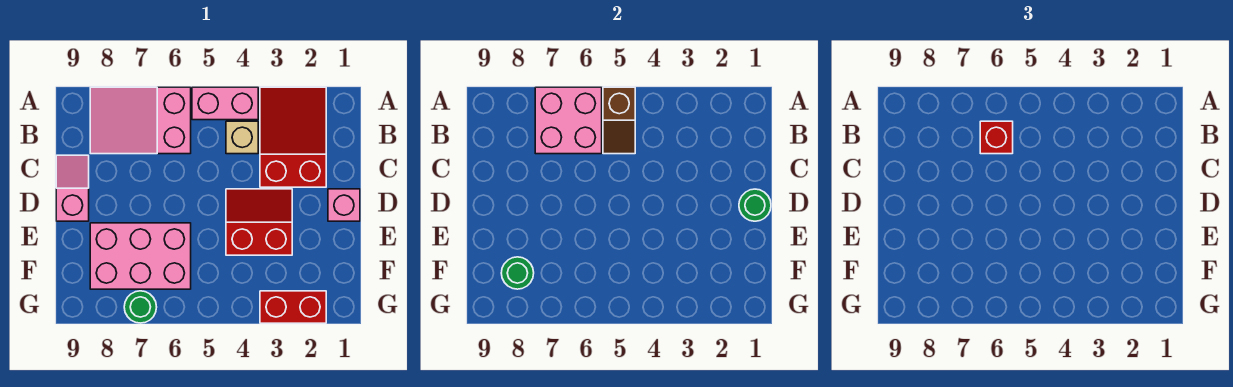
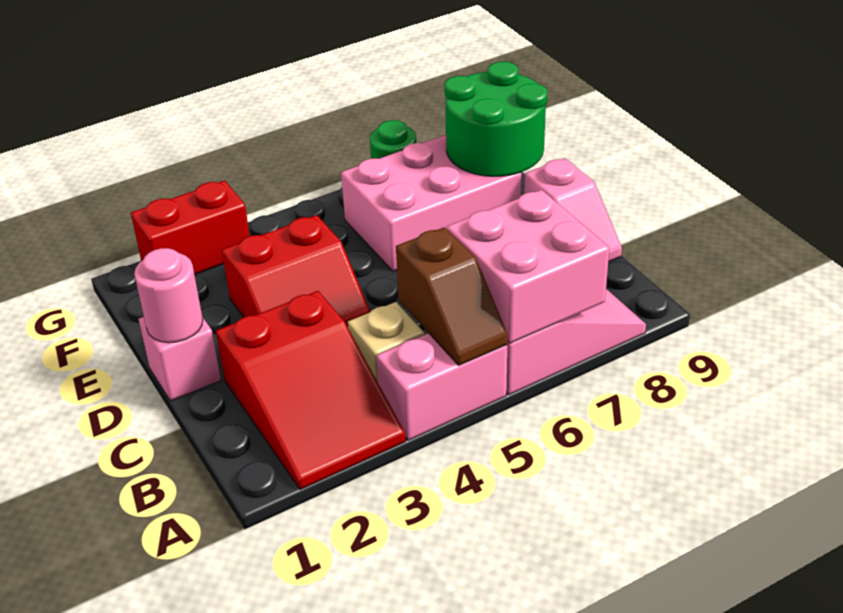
brown 1x2 slope [603,87,635,154] -> brown 1x2 slope turned to [396,227,508,365]
red 1x1 brick [980,121,1013,154] -> none
green 1x1 round brick [739,189,771,221] -> pink 1x1 round brick [134,248,203,343]
green 1x1 round brick [501,257,534,289] -> green 2x2 round brick [445,62,548,176]

